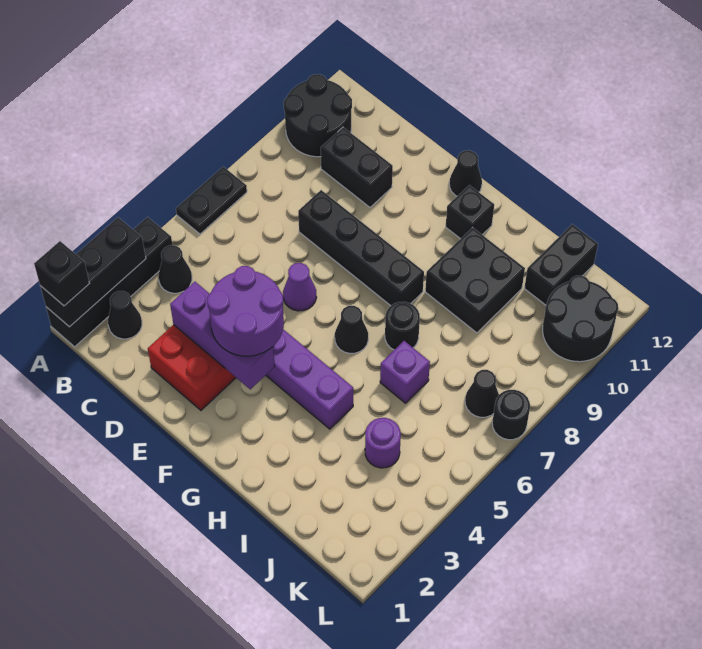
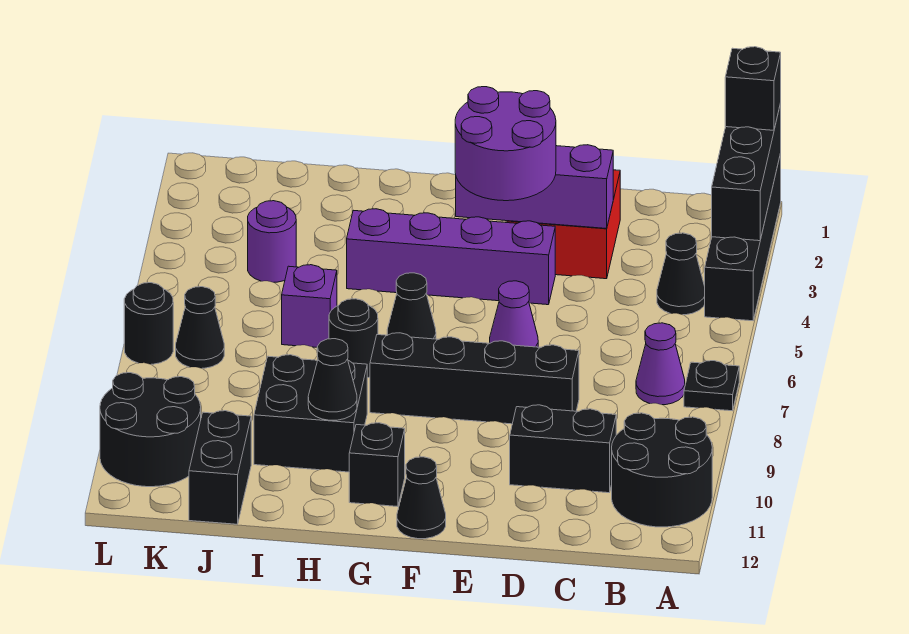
black 1x2 plate [176,167,247,234] -> black 1x1 plate [684,361,739,411]
black 1x1 cone [108,291,142,339] -> black 1x1 cone moved to [308,339,357,420]
none -> purple 1x1 cone [636,323,685,405]

